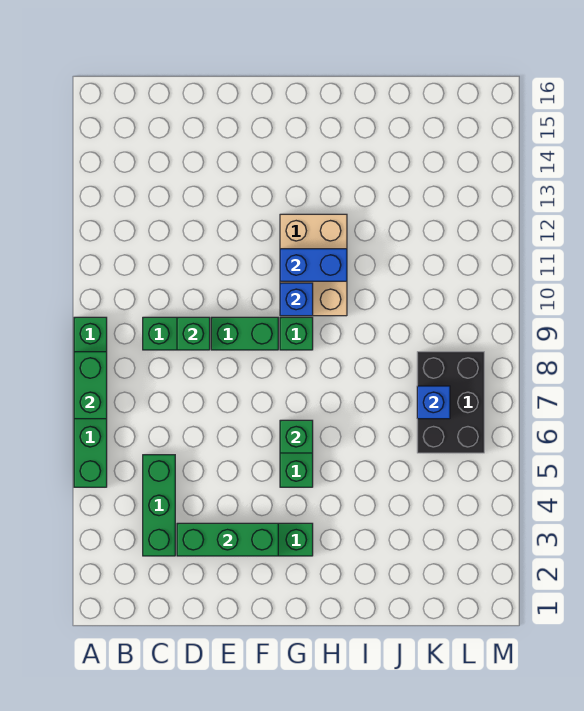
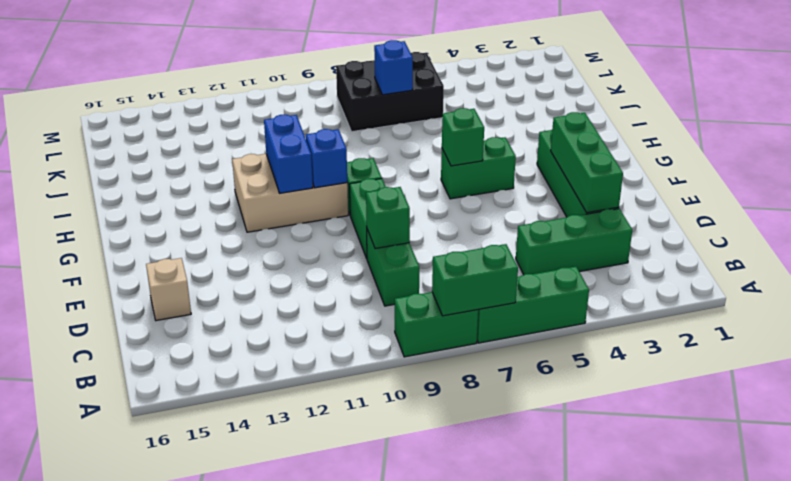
none -> tan 1x1 brick [146,258,191,321]

